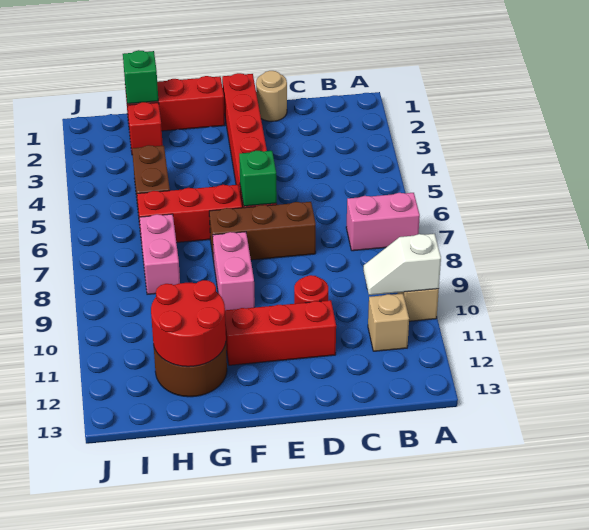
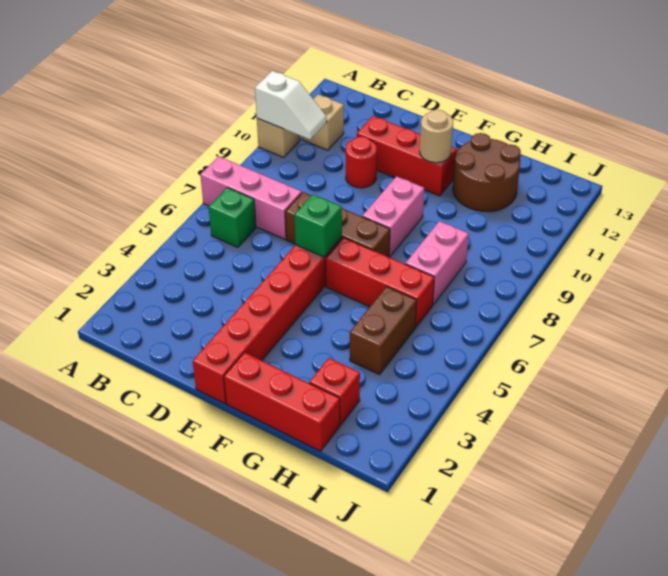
pink 1x2 brick [346,193,420,251] -> pink 1x3 brick [200,156,302,239]
tan 1x1 round brick [256,71,287,121] -> tan 1x1 round brick moved to [420,110,453,163]
red 2x2 round brick [151,280,226,367] -> none
green 1x1 brick [123,50,158,104] -> green 1x1 brick moved to [209,188,256,247]

